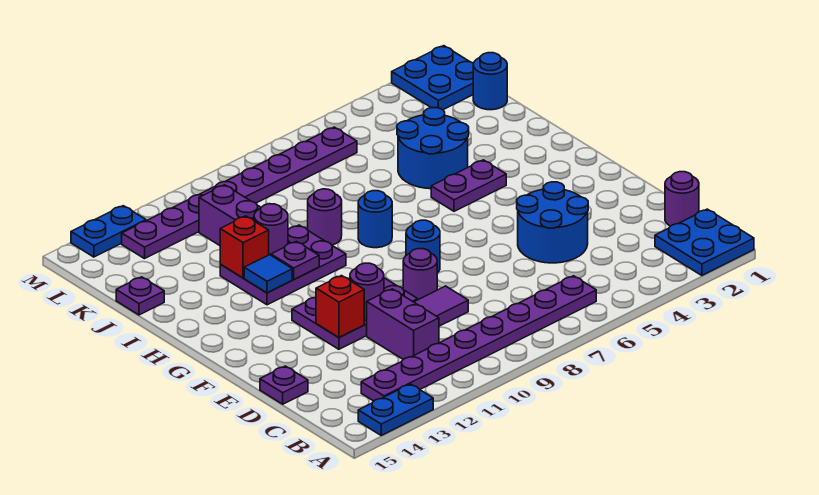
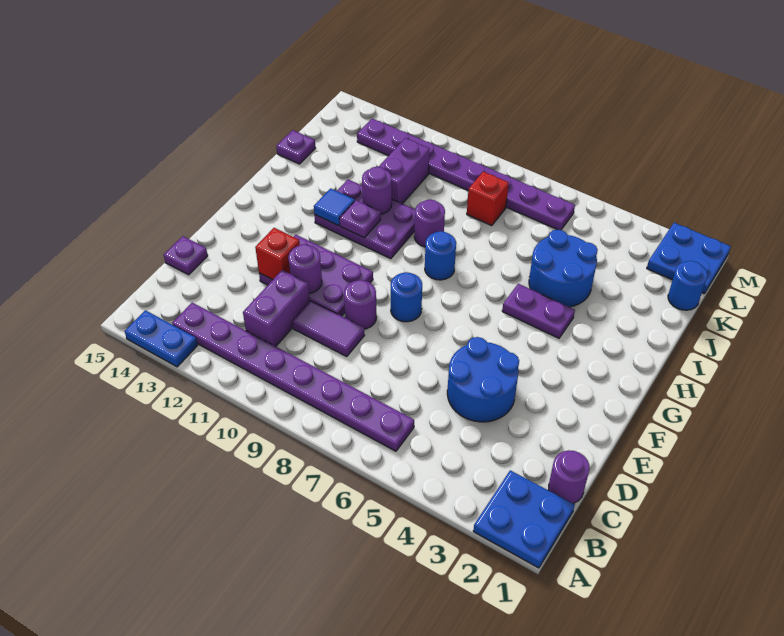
red 1x1 brick [220,216,269,278] -> red 1x1 brick moved to [467,171,509,226]
blue 1x2 plate [71,206,146,257] -> none

